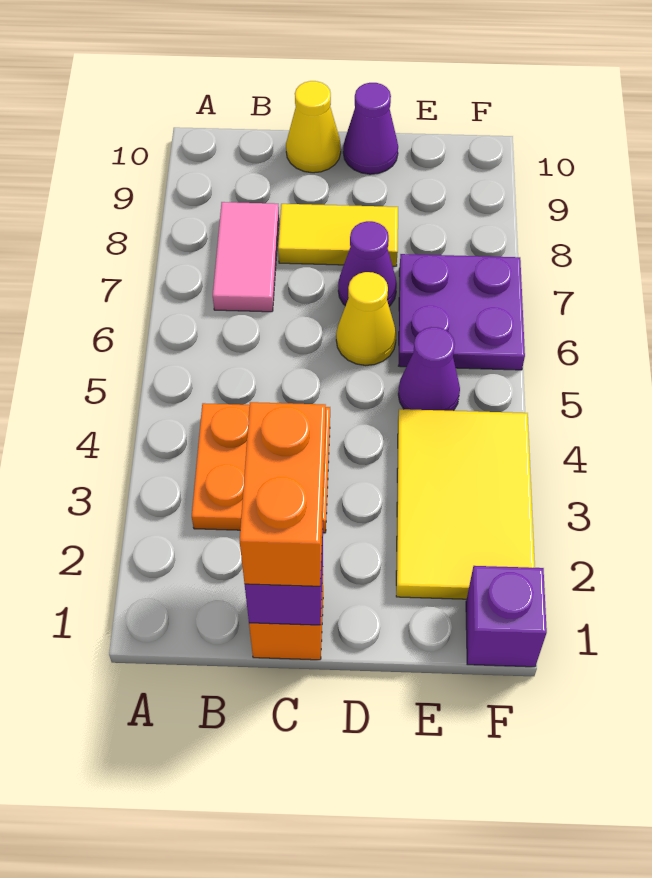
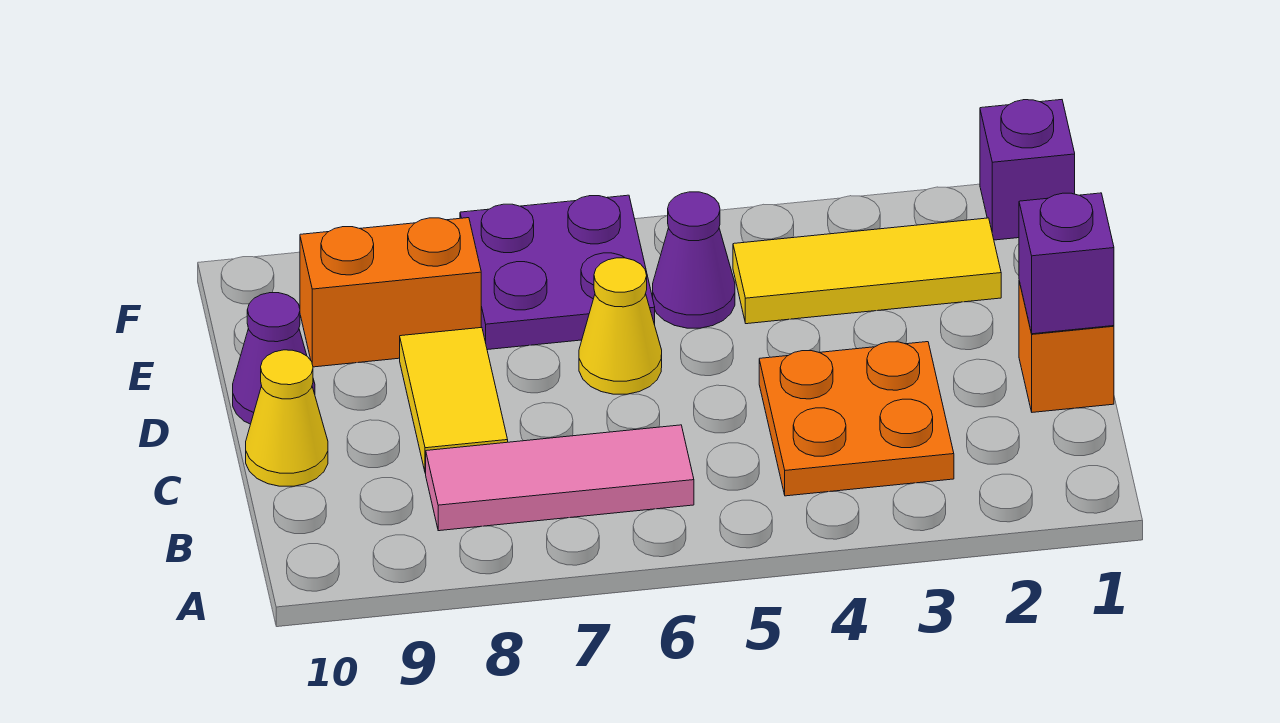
pink 1x2 tile [213,202,279,312] -> pink 1x3 tile [426,425,694,531]
orange 1x2 brick [240,402,326,586] -> orange 1x2 brick moved to [300,218,481,367]
purple 1x1 cone [338,221,397,306] -> none
yellow 2x3 tile [396,409,535,599] -> yellow 1x3 tile [733,218,1001,324]

